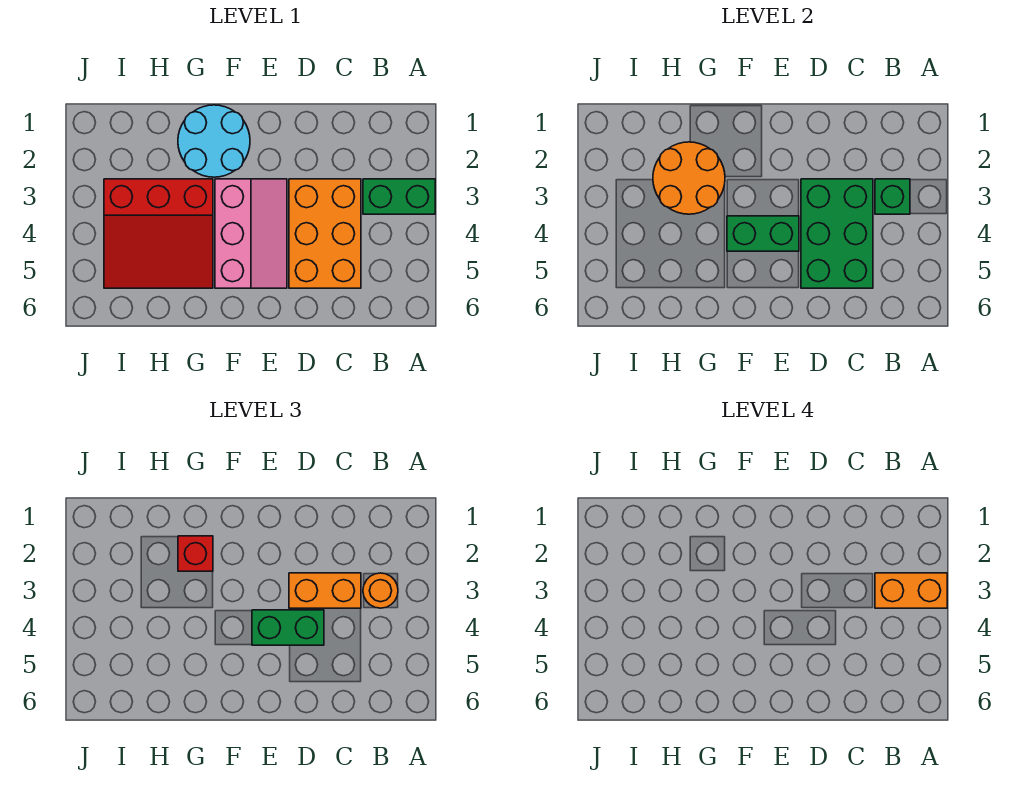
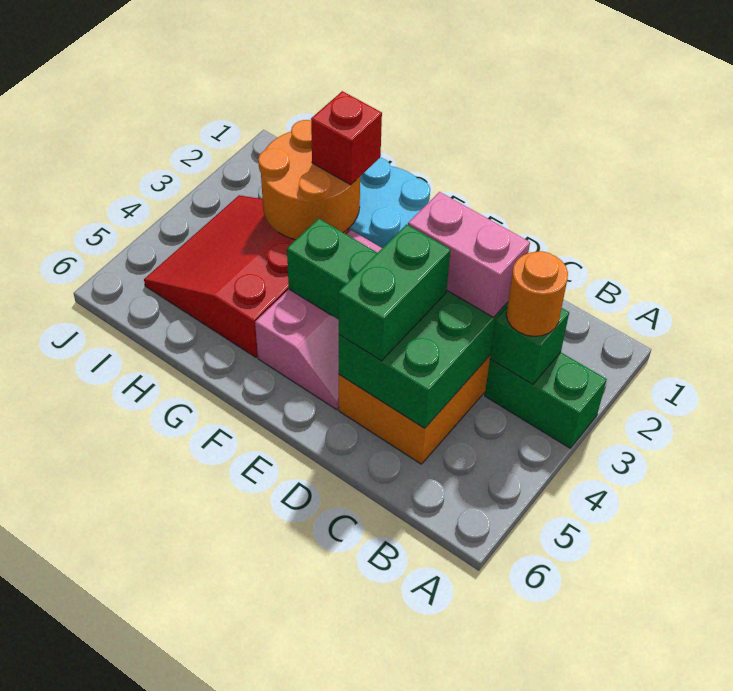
orange 1x2 brick [875,573,947,608] -> none
orange 1x2 brick [289,573,361,608] -> pink 1x2 brick [408,192,530,317]
green 1x2 brick [252,610,324,645] -> green 1x2 brick turned to [338,224,451,361]
red 3x3 slope [104,179,213,288] -> red 3x3 slope turned to [144,195,349,357]

